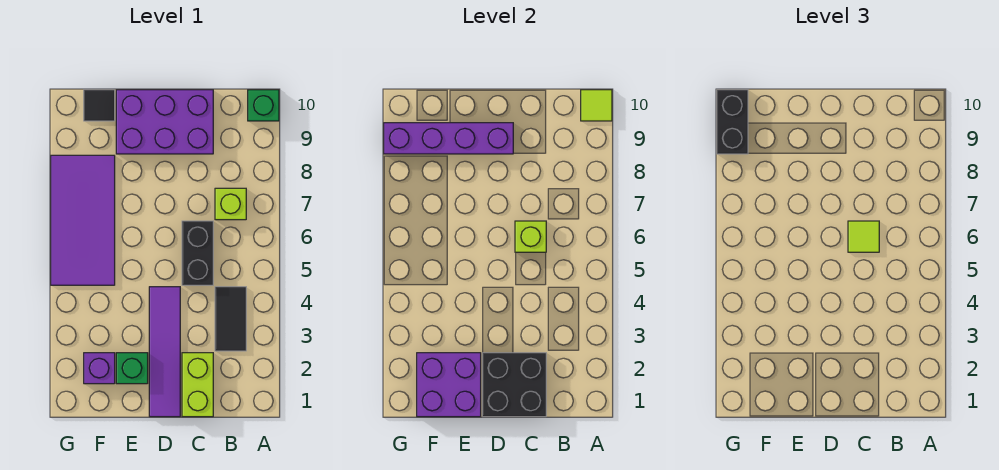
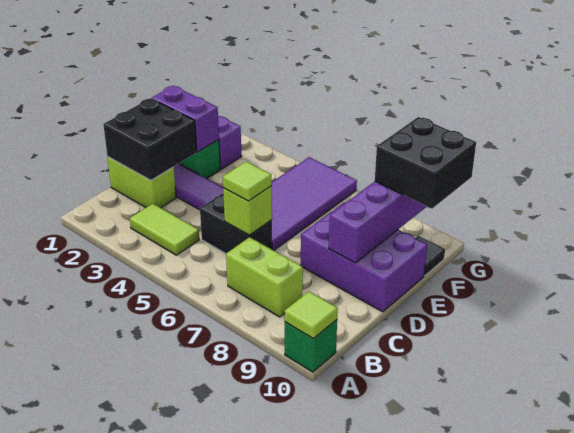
black 1x2 tile [215,287,246,351] -> lime 1x2 tile [130,204,199,255]
lime 1x1 brick [215,188,246,220] -> lime 1x2 brick [226,237,303,317]
purple 2x3 brick [116,90,213,154] -> purple 2x3 brick turned to [301,203,427,312]
purple 2x2 brick [417,353,481,417] -> purple 1x2 brick [152,86,219,152]
purple 2x4 tile [51,155,115,285] -> purple 2x4 tile turned to [272,157,357,250]
black 1x2 brick [717,90,748,154] -> black 2x2 brick [375,117,476,209]

